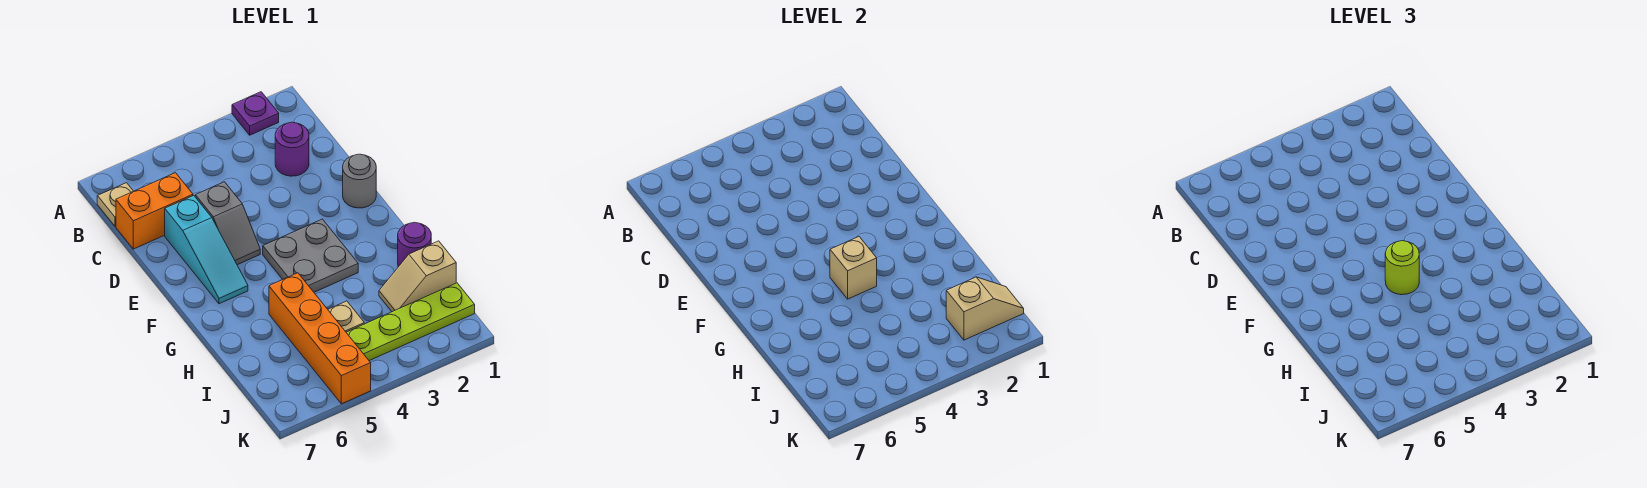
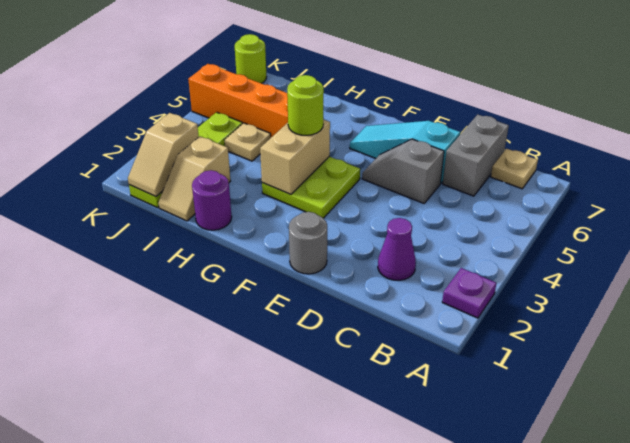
purple 1x1 round brick [275,122,309,176] -> purple 1x1 cone [378,218,416,280]
orange 1x2 brick [116,173,193,249] -> grey 1x2 brick [443,115,509,196]
grey 2x2 plate [263,219,358,292] -> lime 2x2 plate [262,157,360,218]
tan 1x1 brick [830,237,877,299] -> tan 1x2 brick [260,120,330,194]
tan 1x2 slope [379,241,456,312] -> tan 1x2 slope turned to [158,136,230,221]
none -> lime 1x1 round brick [235,34,266,83]

